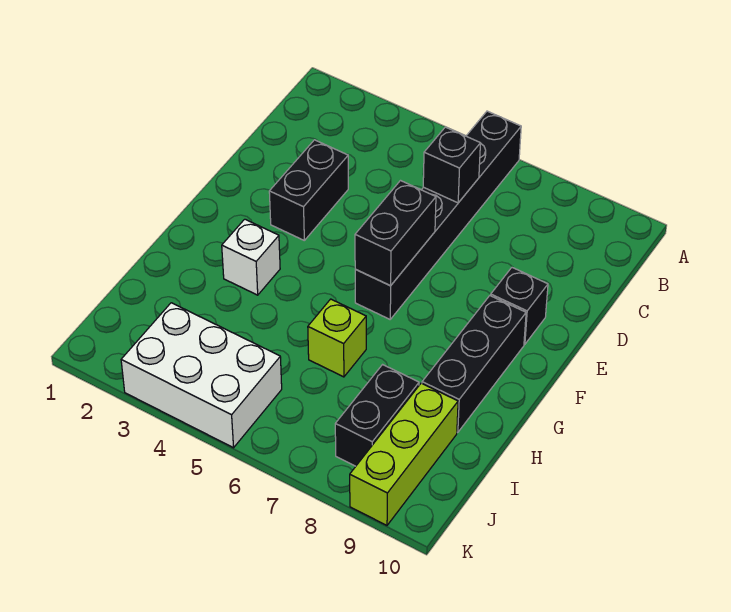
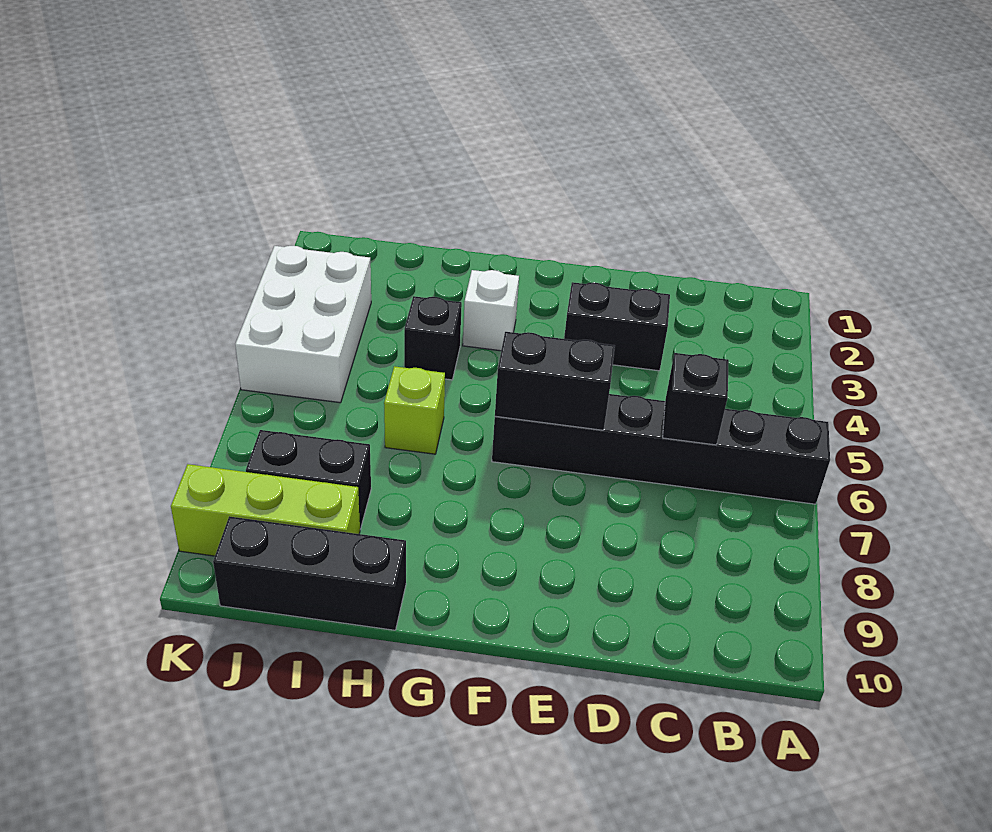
black 1x1 brick [491,268,548,344] -> black 1x1 brick moved to [404,296,462,380]
black 1x3 brick [422,296,526,433] -> black 1x3 brick moved to [213,516,406,630]

